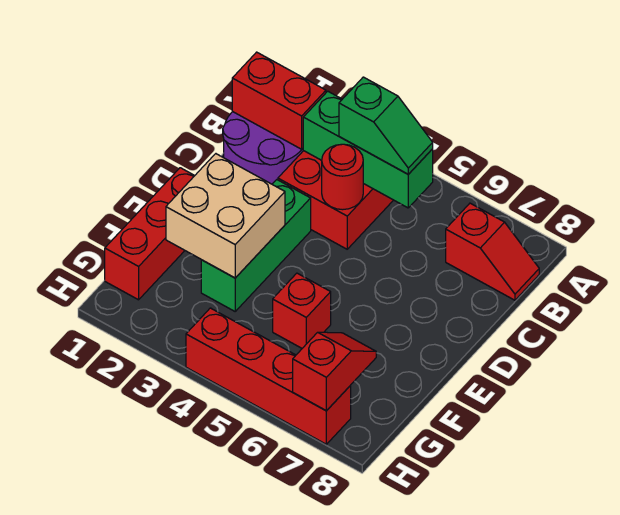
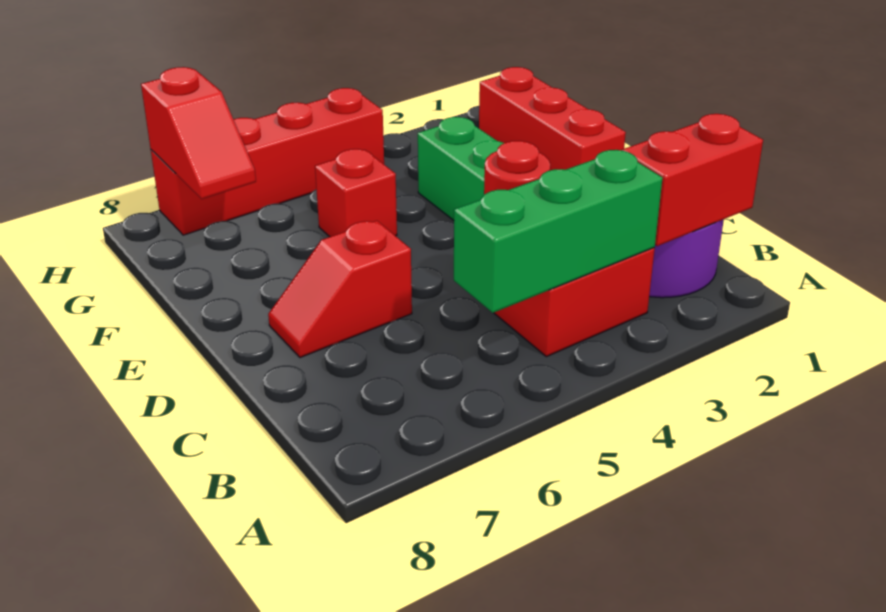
green 1x2 slope [339,77,433,174] -> none
red 1x2 slope [446,203,539,300] -> red 1x2 slope moved to [268,221,412,358]
tan 2x2 brick [166,154,285,278] -> none

